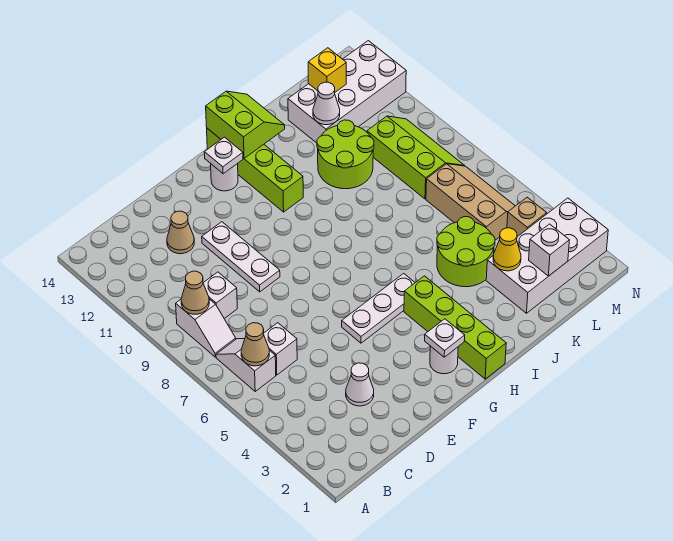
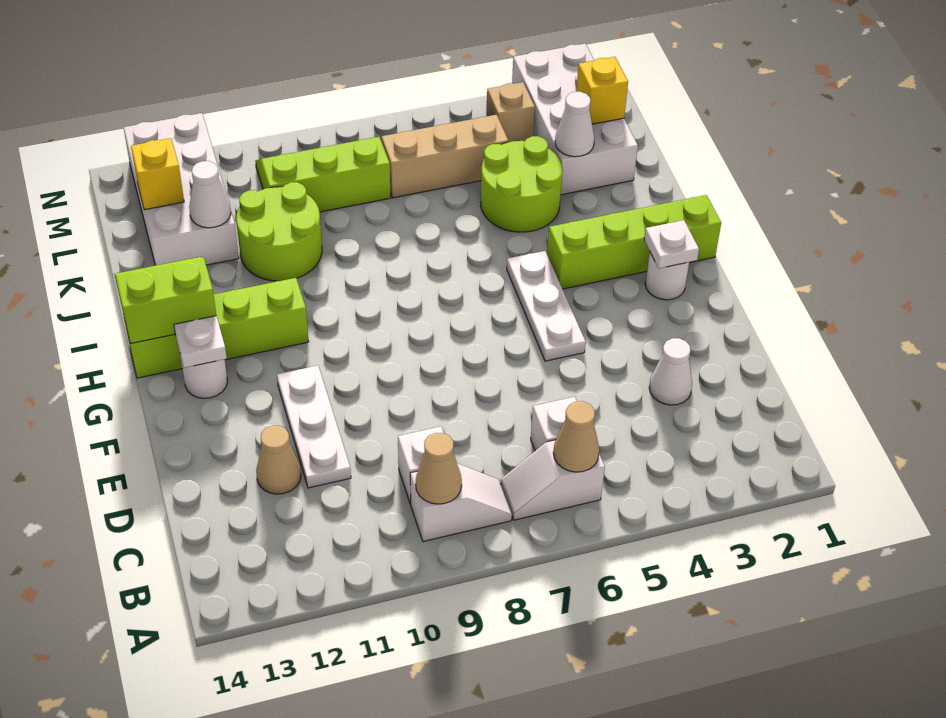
white 1x3 plate [202,222,280,292] -> white 1x3 plate turned to [277,366,351,488]
yellow 1x1 cone [493,228,521,271] -> white 1x1 cone [555,92,594,157]
white 1x1 brick [529,224,569,276] -> yellow 1x1 brick [576,57,628,124]

